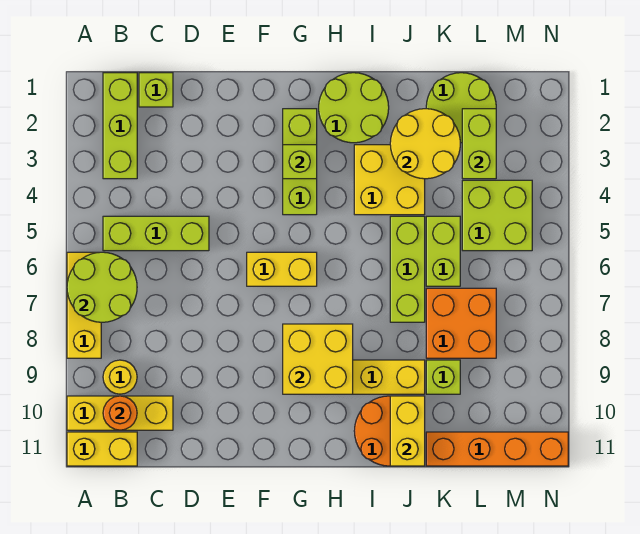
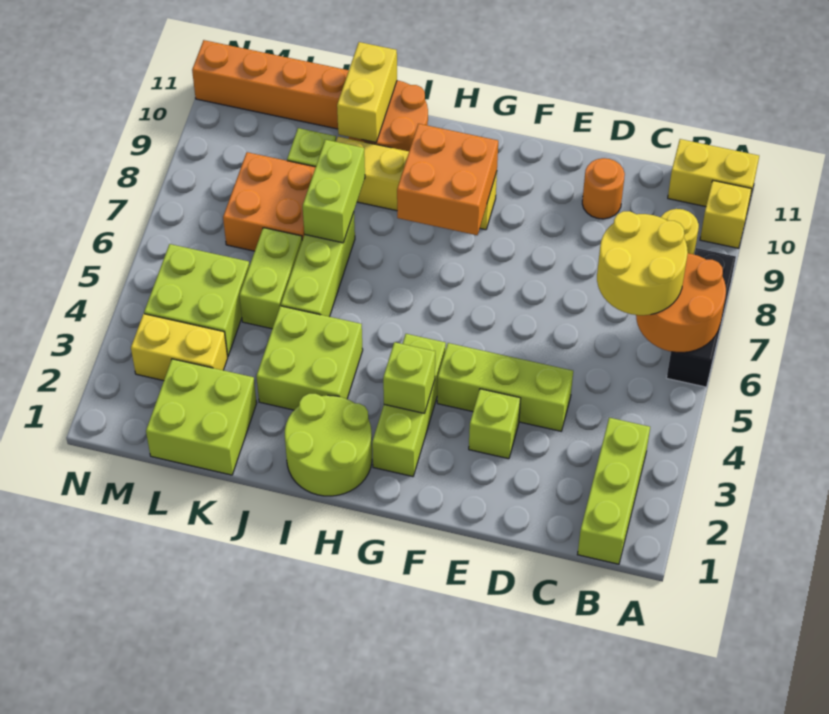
yellow 1x3 brick [67,252,101,358] -> black 1x3 brick [667,248,736,387]
lime 2x2 round brick [67,252,137,322] -> orange 2x2 round brick [636,253,726,352]
yellow 1x3 brick [67,396,173,430] -> yellow 1x1 brick [700,181,752,248]
lime 1x3 brick [103,216,209,251] -> lime 1x3 brick moved to [437,343,573,431]
orange 1x1 round brick [103,396,137,430] -> orange 1x1 round brick moved to [582,158,625,219]
lime 1x1 brick [139,73,173,107] -> lime 1x1 brick moved to [469,389,521,459]
yellow 1x2 brick [247,252,317,286] -> yellow 1x2 brick moved to [131,314,228,381]
yellow 2x2 brick [283,324,353,394] -> orange 2x2 brick [397,124,498,235]
yellow 2x2 brick [354,145,425,215] -> lime 2x2 brick [256,306,363,410]
yellow 2x2 round brick [390,109,460,179] -> yellow 2x2 round brick moved to [597,211,688,315]
lime 2x2 round brick [426,73,496,143] -> lime 2x2 brick [146,359,257,475]
lime 1x2 brick [462,109,496,179] -> lime 1x2 brick moved to [303,140,365,243]

